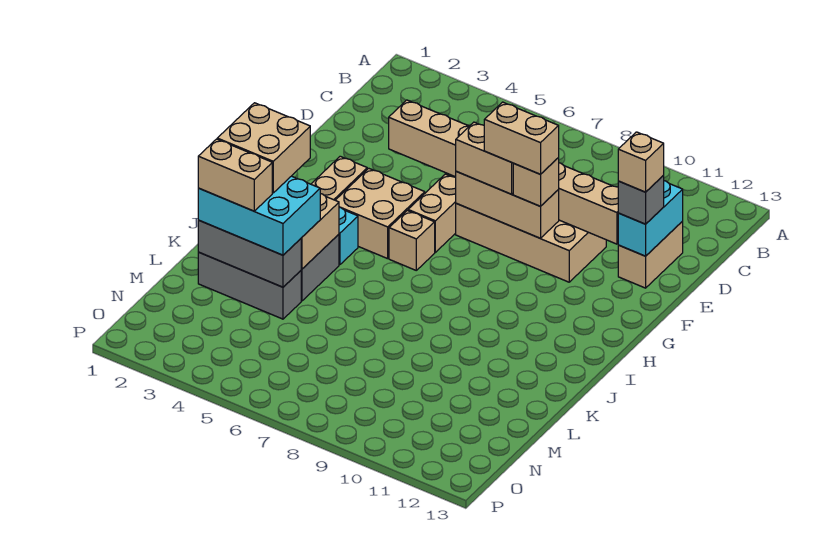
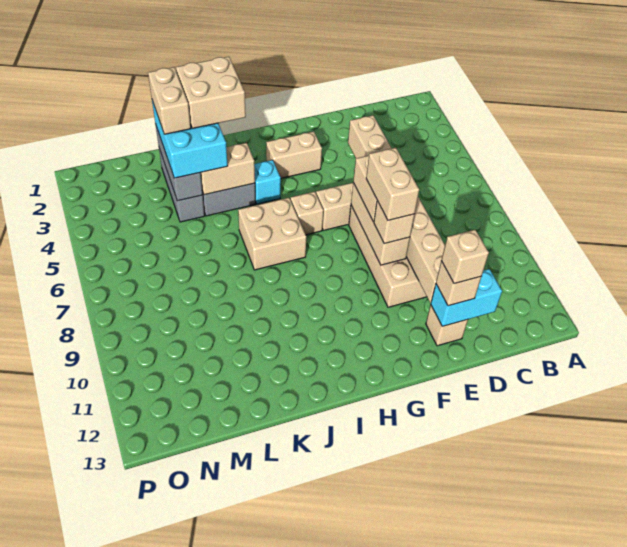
tan 1x2 brick [618,221,683,288] -> tan 1x1 brick [426,305,468,346]
grey 1x1 brick [618,176,664,224] -> tan 1x1 brick [436,261,481,306]
tan 2x2 brick [335,168,425,259] -> tan 2x2 brick moved to [238,198,306,270]

